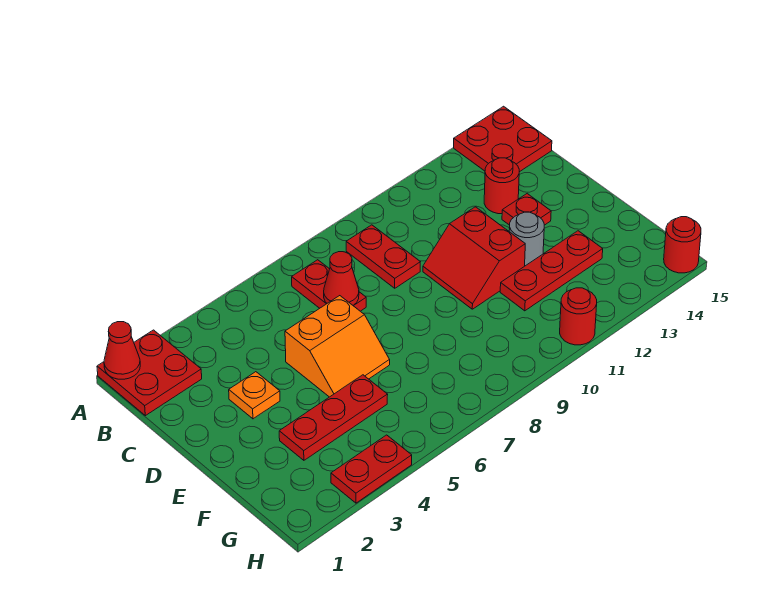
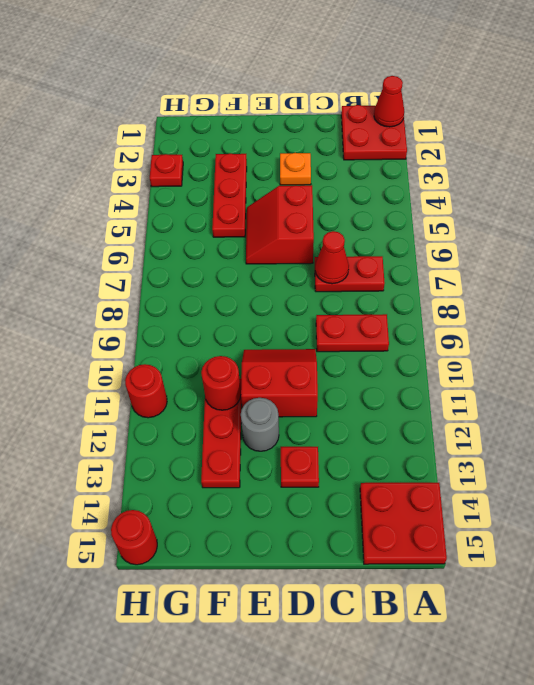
red 1x1 round brick [484,158,519,214] -> red 1x1 round brick moved to [201,356,241,410]
orange 2x2 slope [285,296,390,397] -> red 2x2 slope [246,185,314,264]
red 1x2 plate [331,435,412,503] -> red 1x1 plate [150,154,183,187]

